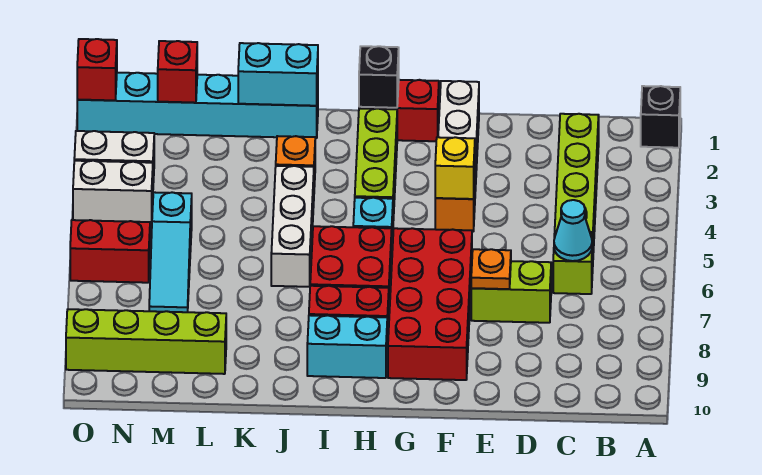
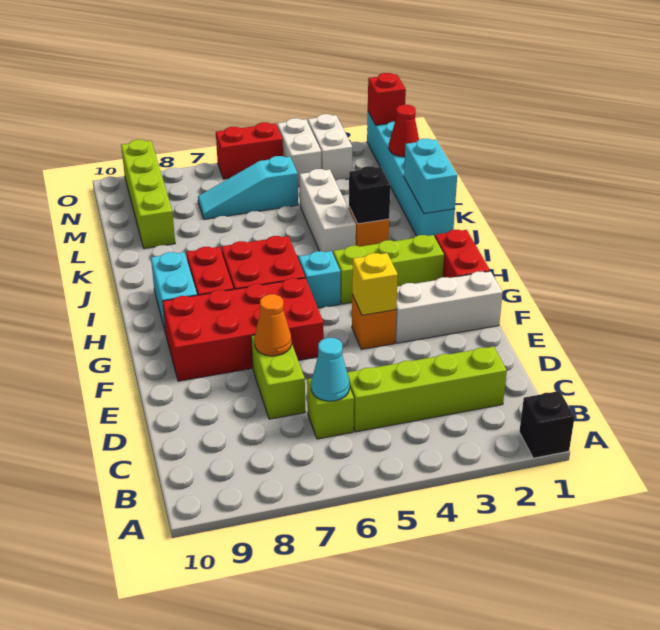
orange 1x1 plate [471,249,511,289] -> orange 1x1 cone [254,294,292,356]
black 1x1 brick [359,46,399,108] -> black 1x1 brick moved to [349,166,390,224]
white 1x3 brick [271,166,314,287] -> white 1x3 brick turned to [300,169,356,253]
red 1x1 brick [158,41,197,103] -> red 1x1 cone [389,105,419,157]
red 1x2 brick [70,220,150,283] -> red 1x2 brick turned to [216,122,283,179]

